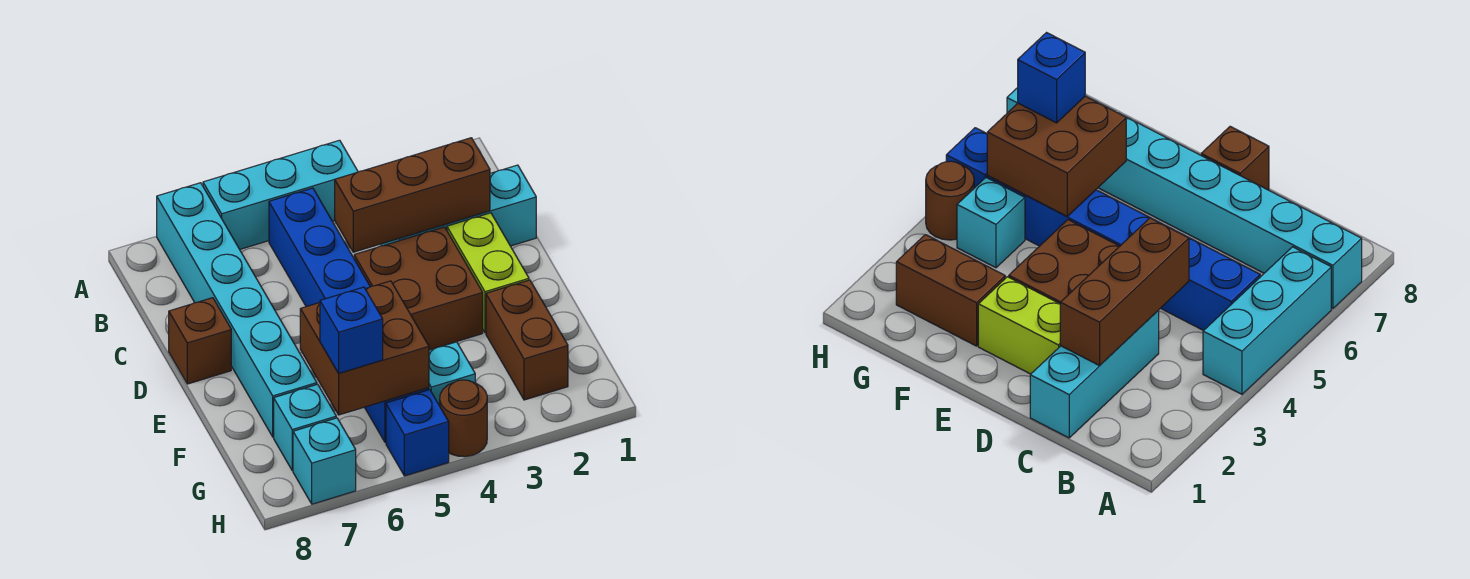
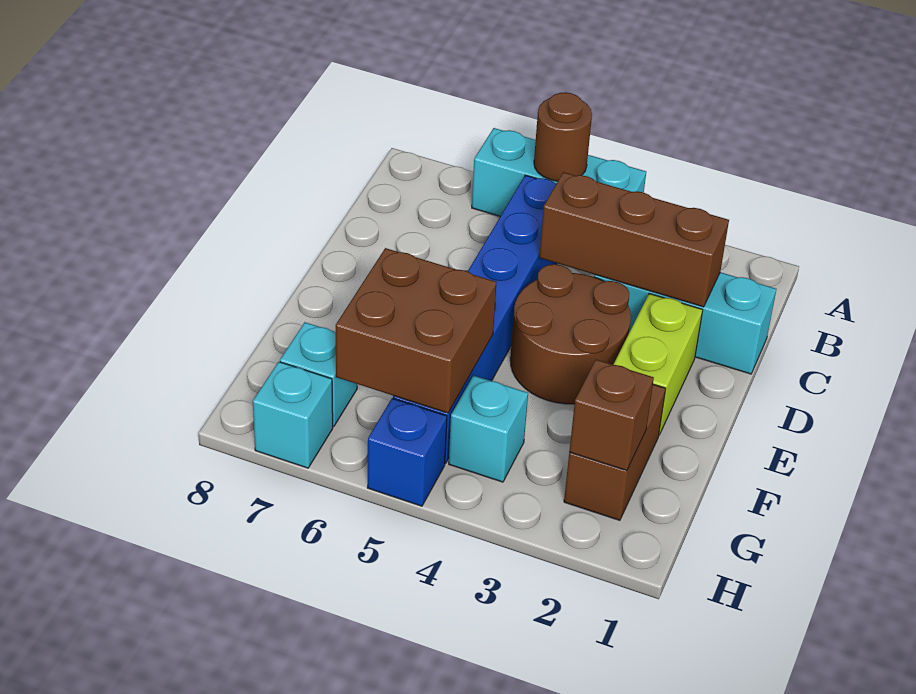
cyan 1x6 brick [157,183,317,437] -> none
brown 2x2 brick [354,227,483,350] -> brown 2x2 round brick [510,264,631,404]
brown 1x1 brick [169,298,231,384] -> brown 1x1 brick moved to [569,360,654,471]
blue 1x1 brick [320,287,383,373] -> none
brown 1x1 round brick [440,380,487,457] -> brown 1x1 round brick moved to [534,92,592,181]

